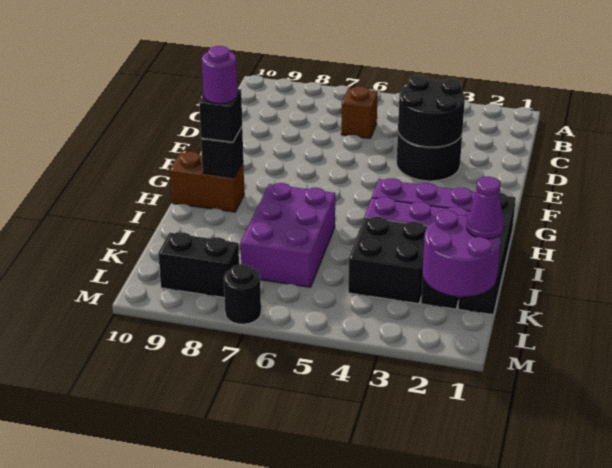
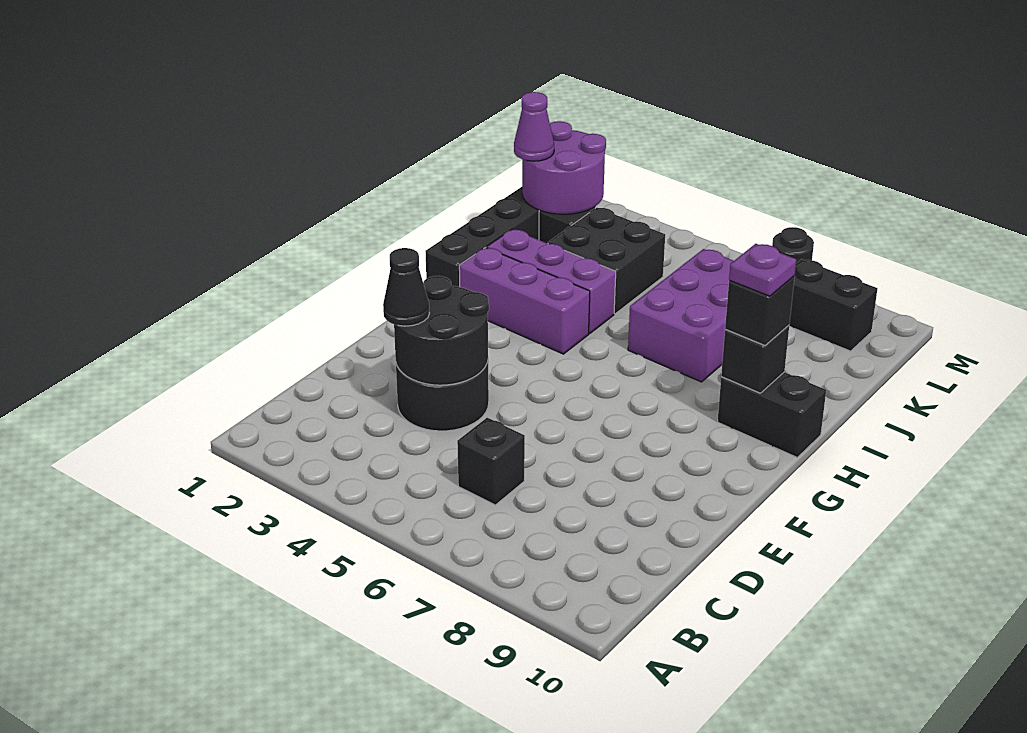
brown 1x1 brick [341,86,378,138] -> black 1x1 brick [457,418,525,505]
none -> black 1x1 cone [383,248,429,326]
brown 1x2 brick [170,152,244,212] -> black 1x2 brick [718,372,826,457]
purple 1x1 round brick [202,46,237,104] -> purple 1x1 plate [729,244,796,296]

